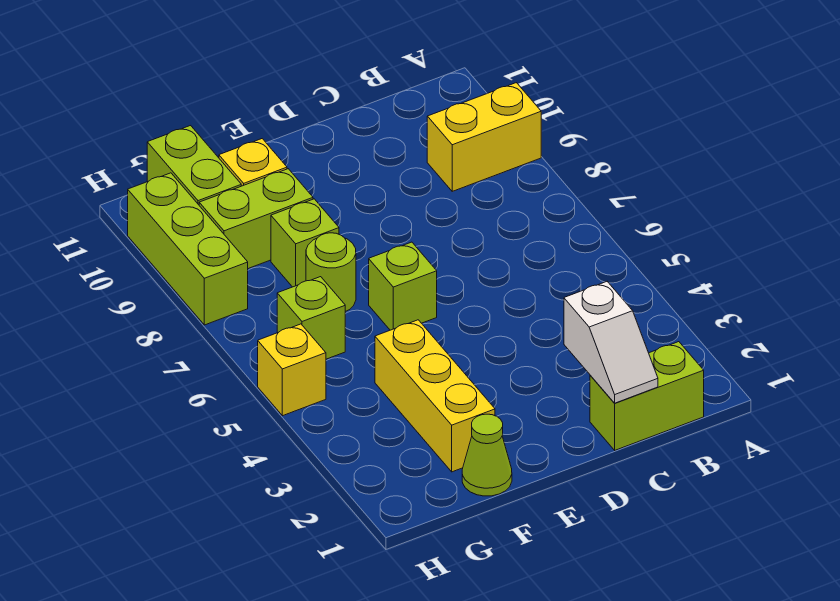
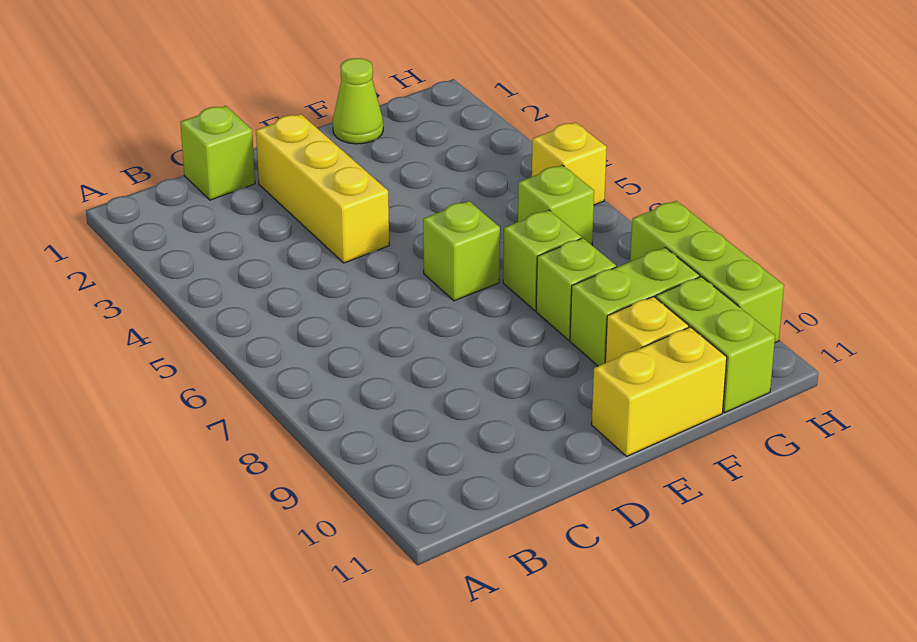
yellow 1x2 brick [427,83,541,191] -> yellow 1x2 brick moved to [592,327,727,456]
lime 1x2 brick [590,342,704,450] -> lime 1x1 brick [180,106,255,200]
white 1x2 slope [564,282,658,403] -> none
yellow 1x3 brick [375,320,495,472] -> yellow 1x3 brick moved to [256,114,389,263]
lime 1x1 round brick [306,233,356,312] -> lime 1x1 brick [503,210,581,310]

